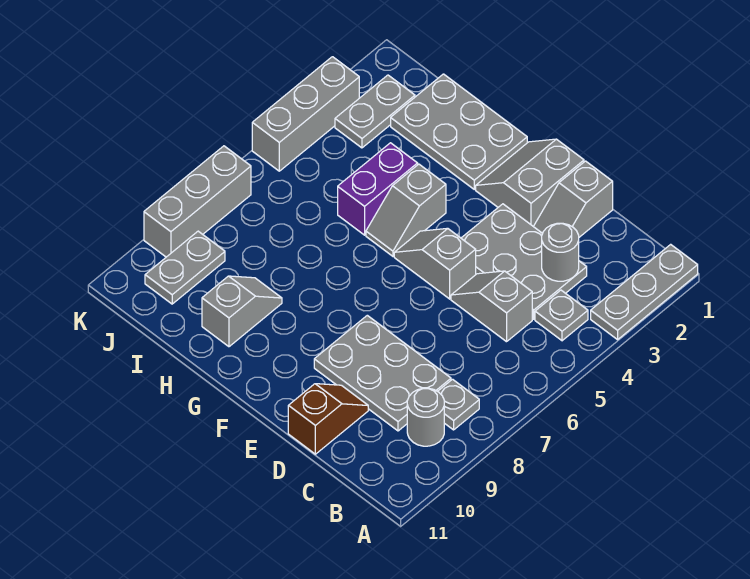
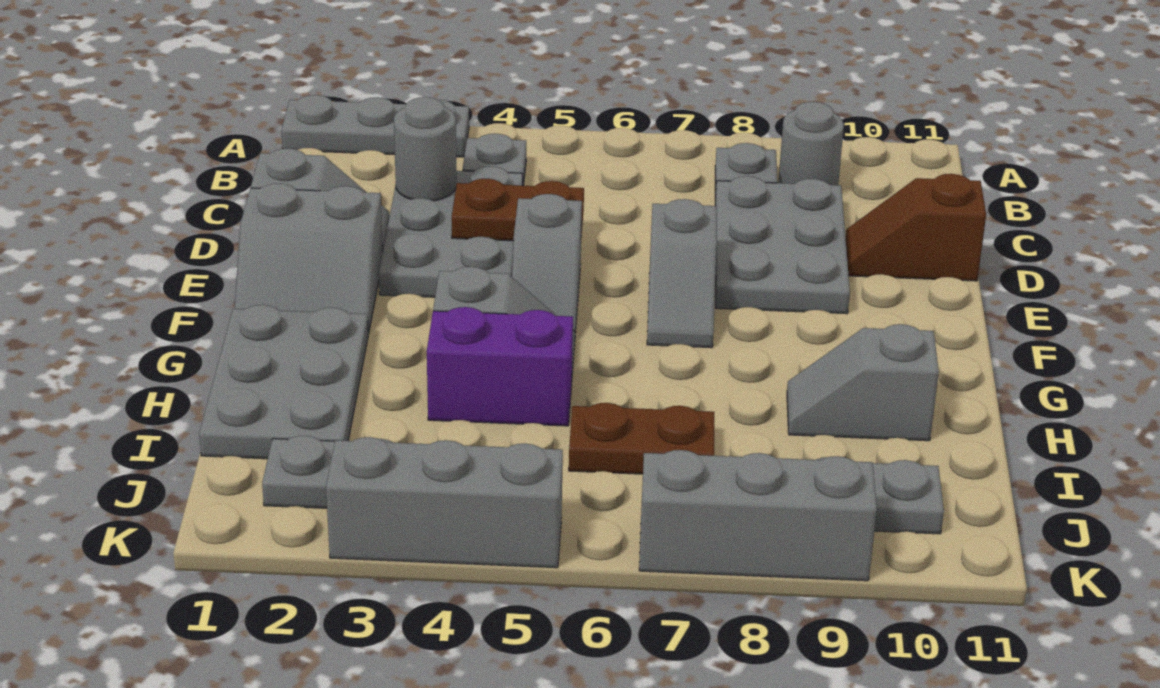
grey 1x2 slope [451,271,532,342] -> grey 1x2 slope moved to [647,199,717,348]
none -> brown 1x2 plate [452,179,584,241]
none -> brown 1x2 plate [569,403,714,474]

